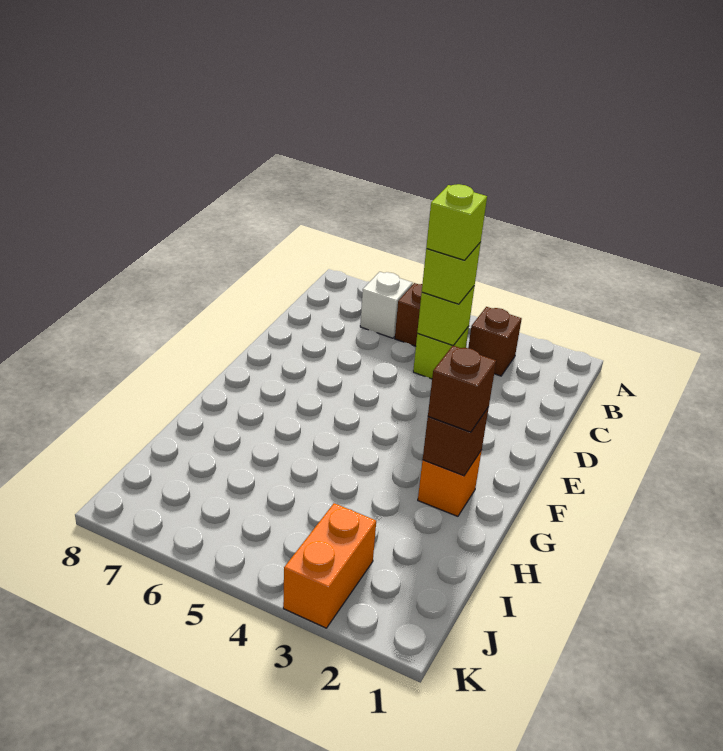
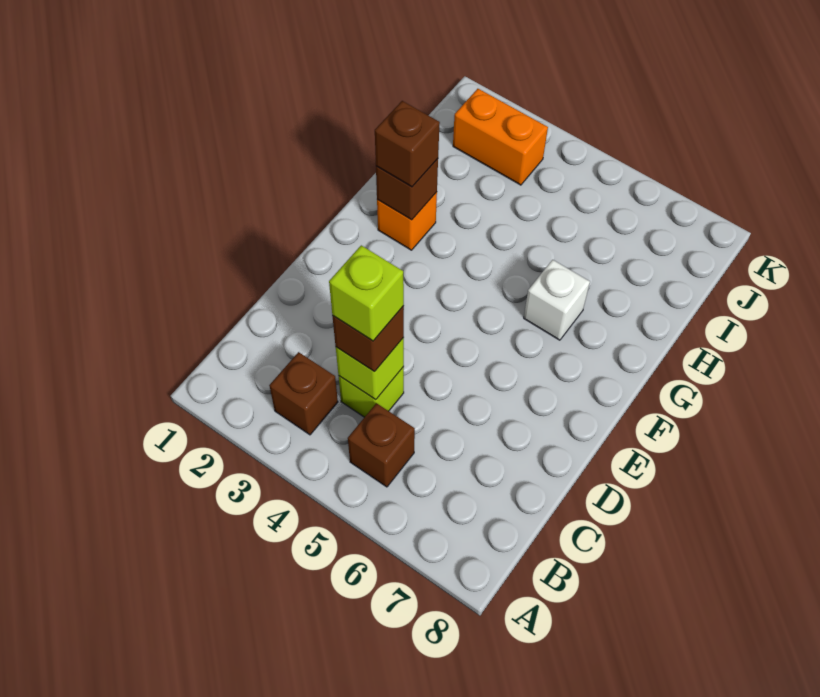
white 1x1 brick [360,272,413,338] -> white 1x1 brick moved to [524,260,590,340]
lime 1x1 brick [422,242,481,304] -> brown 1x1 brick [332,306,404,372]
orange 1x2 brick [283,503,376,628] -> orange 1x2 brick turned to [453,89,548,185]

